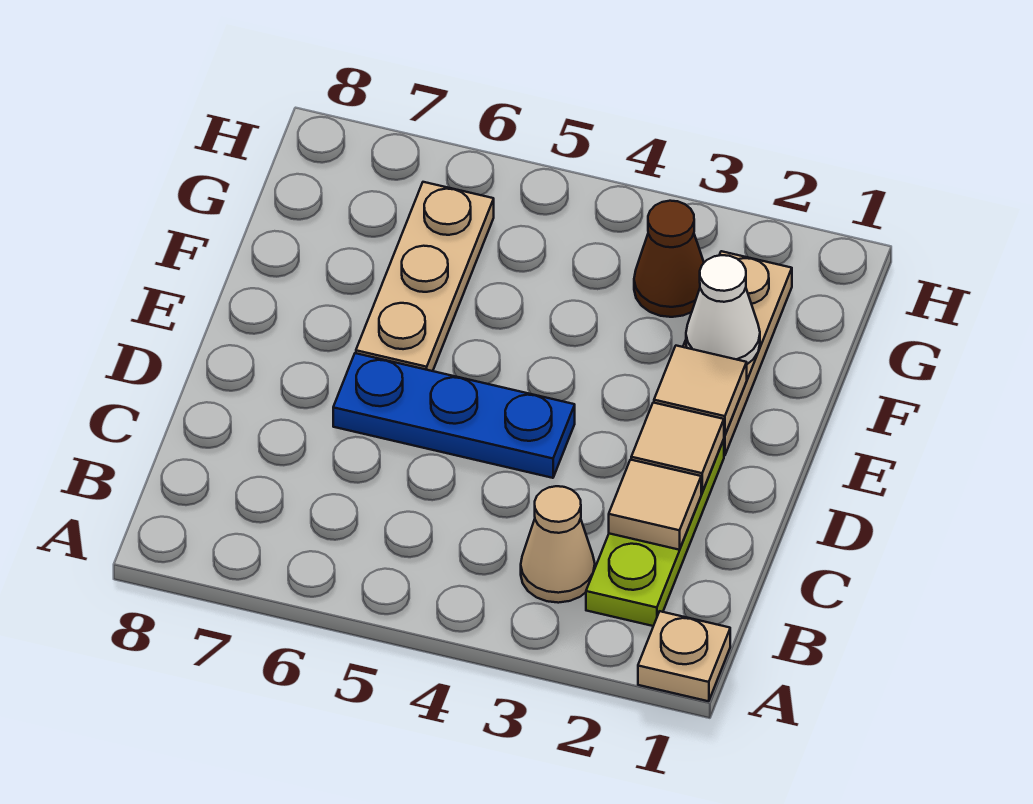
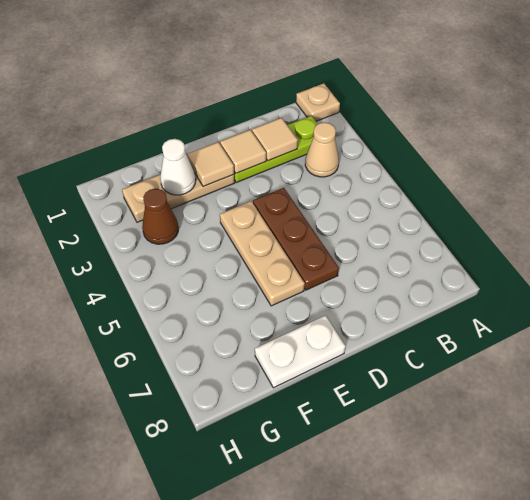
blue 1x3 plate [333,353,575,478] -> brown 1x3 plate [253,188,339,290]
tan 1x3 plate [356,182,494,371] -> tan 1x3 plate turned to [220,201,305,306]
none -> white 1x2 plate [255,316,346,388]

